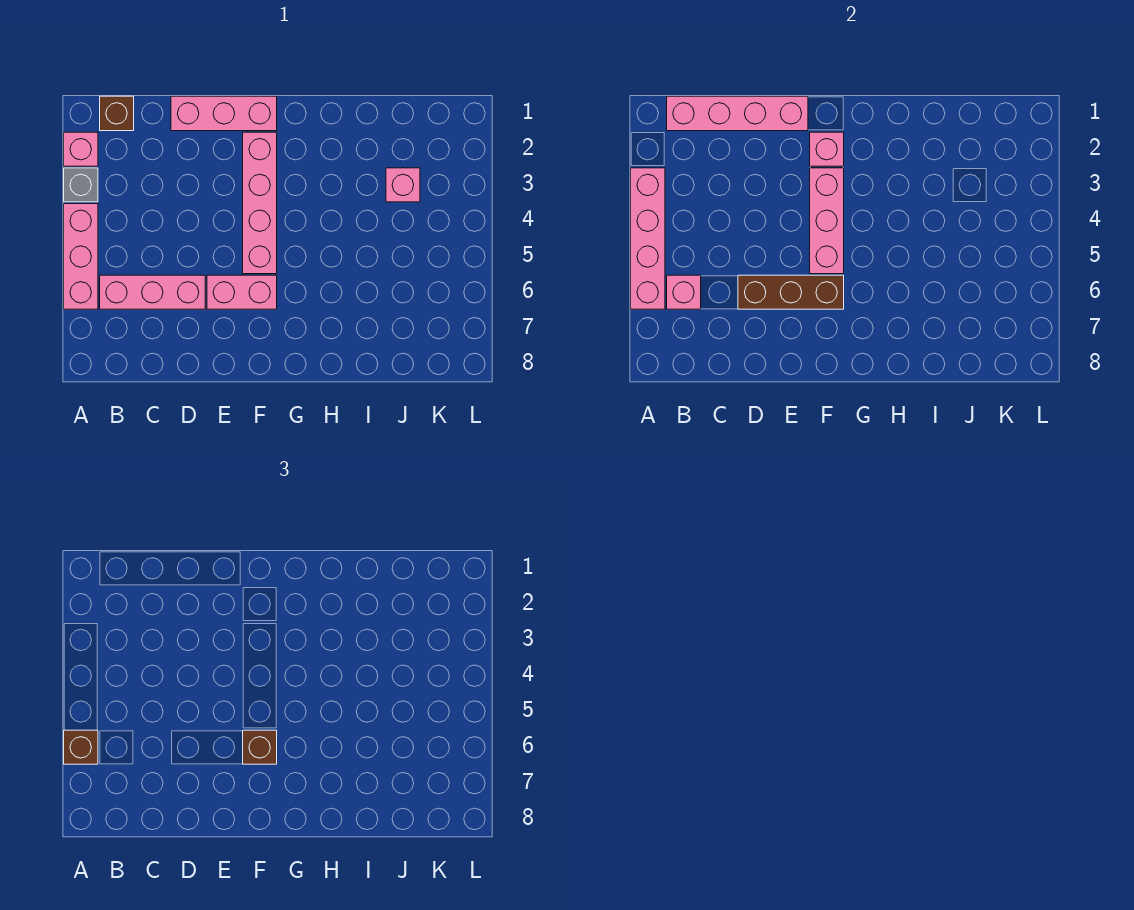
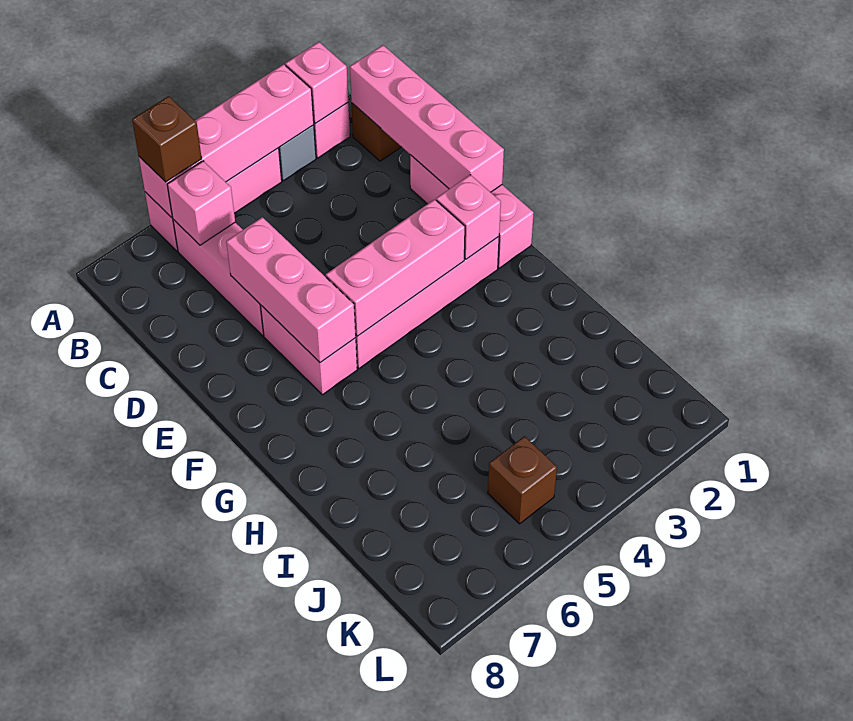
brown 1x3 brick [738,275,844,309] -> pink 1x3 brick [226,217,356,363]
brown 1x1 brick [243,730,277,764] -> brown 1x1 brick moved to [488,436,557,524]
pink 1x1 brick [386,168,420,202] -> pink 1x1 brick moved to [285,42,348,124]

